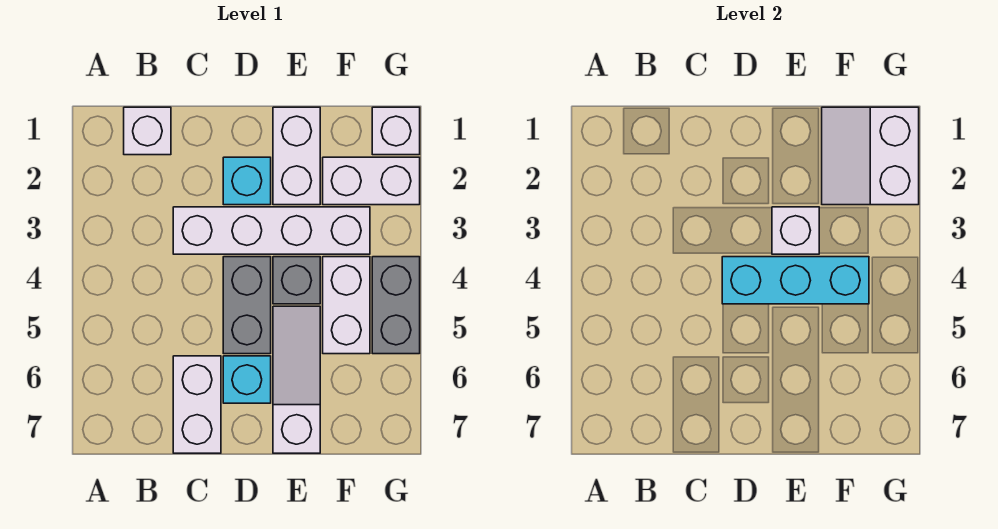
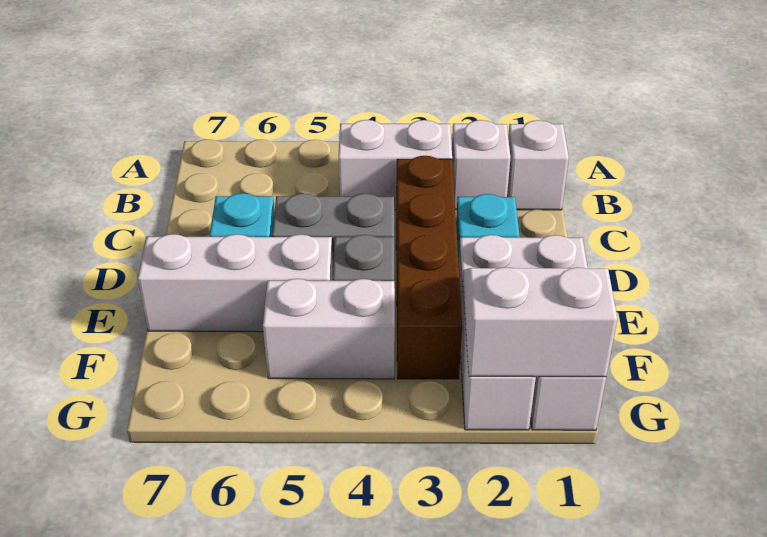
white 1x4 brick [173,207,370,254] -> brown 1x4 brick [396,156,462,379]
white 1x2 brick [173,356,221,453] -> white 1x2 brick moved to [339,120,452,210]
cyan 1x3 brick [722,257,869,304] -> none
white 1x1 brick [772,207,819,254] -> white 1x1 brick moved to [452,120,510,210]
white 1x3 slope [273,306,320,453] -> white 1x3 brick [138,234,333,332]
grey 1x2 brick [372,257,420,354] -> none

